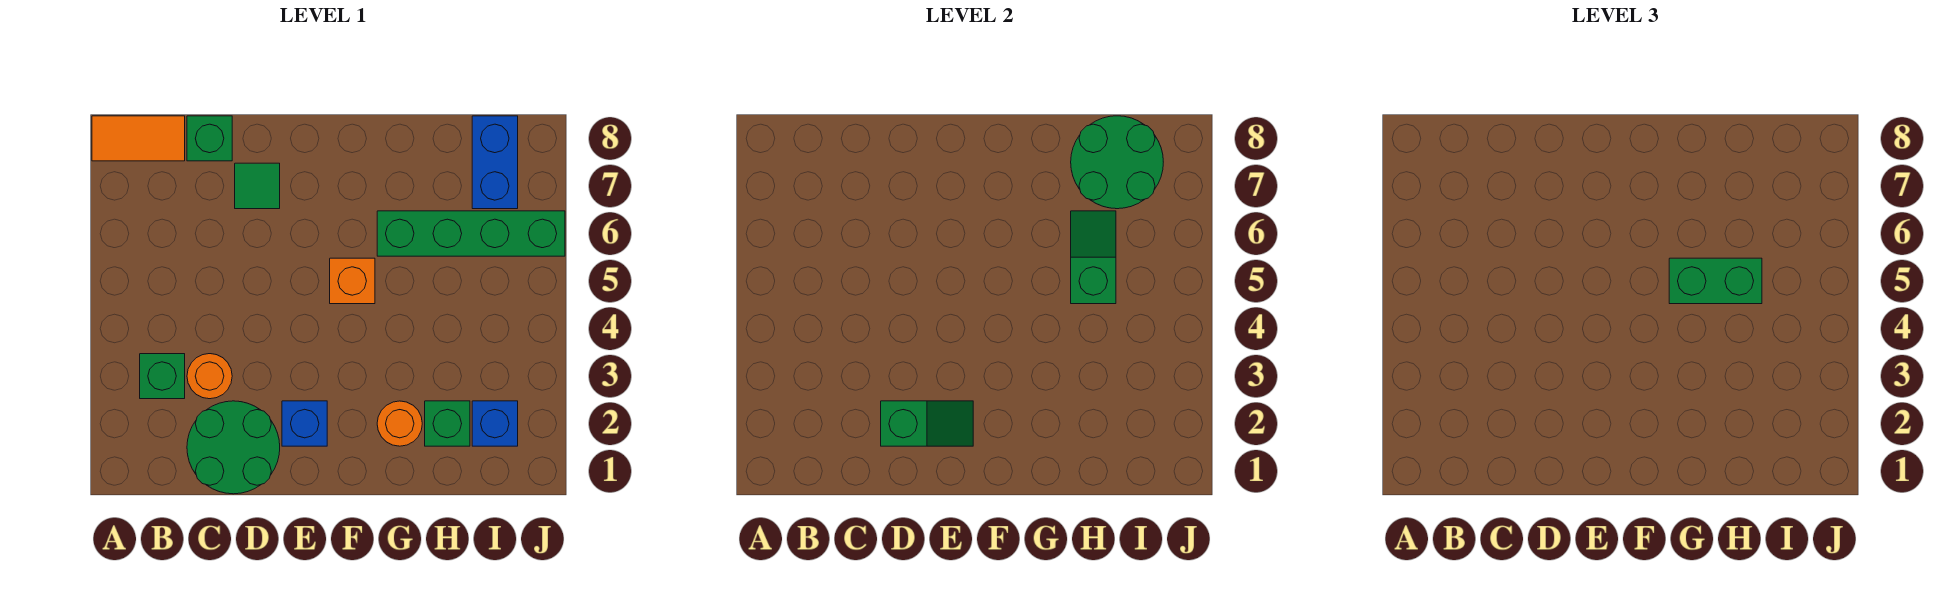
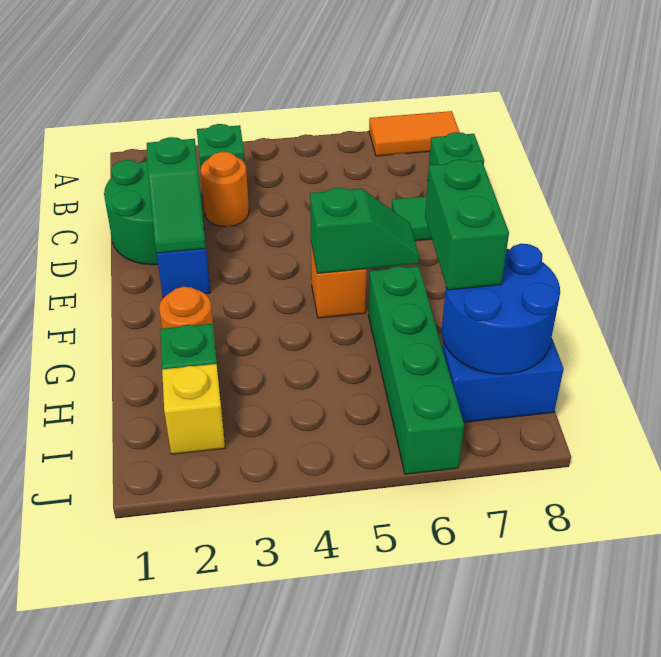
orange 1x2 tile [92,116,185,161] -> orange 1x2 tile turned to [369,111,459,156]
green 1x2 brick [1669,258,1762,304] -> green 1x2 brick moved to [425,159,509,290]
green 1x2 slope [1071,211,1116,304] -> green 1x2 slope moved to [310,188,419,273]
green 2x2 round brick [1071,116,1163,209] -> blue 2x2 round brick [442,244,560,374]
blue 1x1 brick [472,401,518,446] -> yellow 1x1 brick [162,364,225,454]

